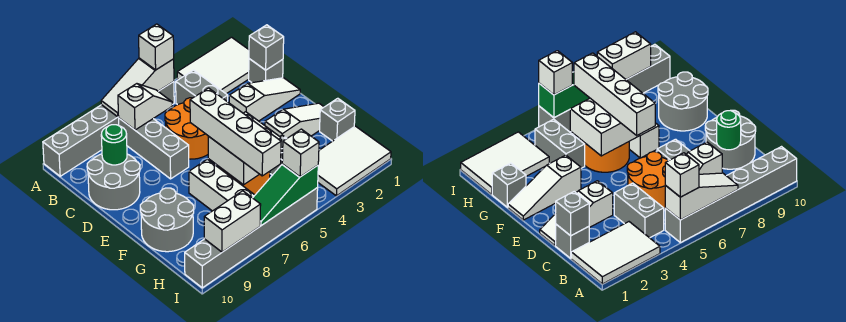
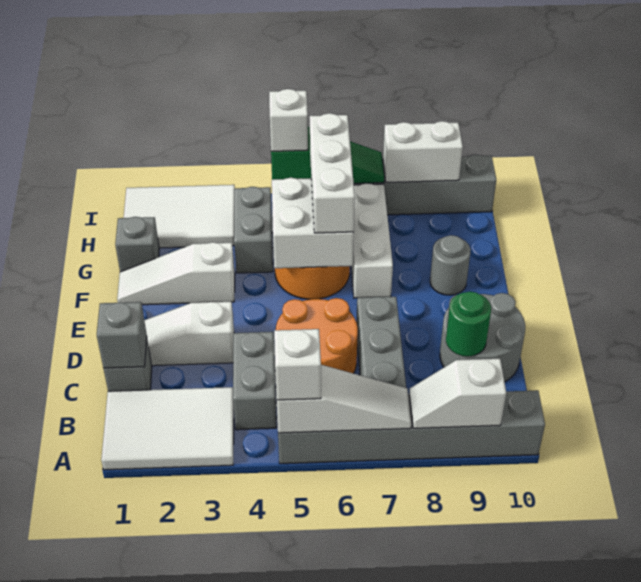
white 1x2 slope [118,84,172,130] -> white 1x2 slope moved to [409,359,506,428]
white 1x4 brick [190,88,281,176] -> white 1x3 brick [310,113,355,233]
grey 2x2 round brick [140,188,194,252] -> grey 1x1 round brick [430,235,471,295]

